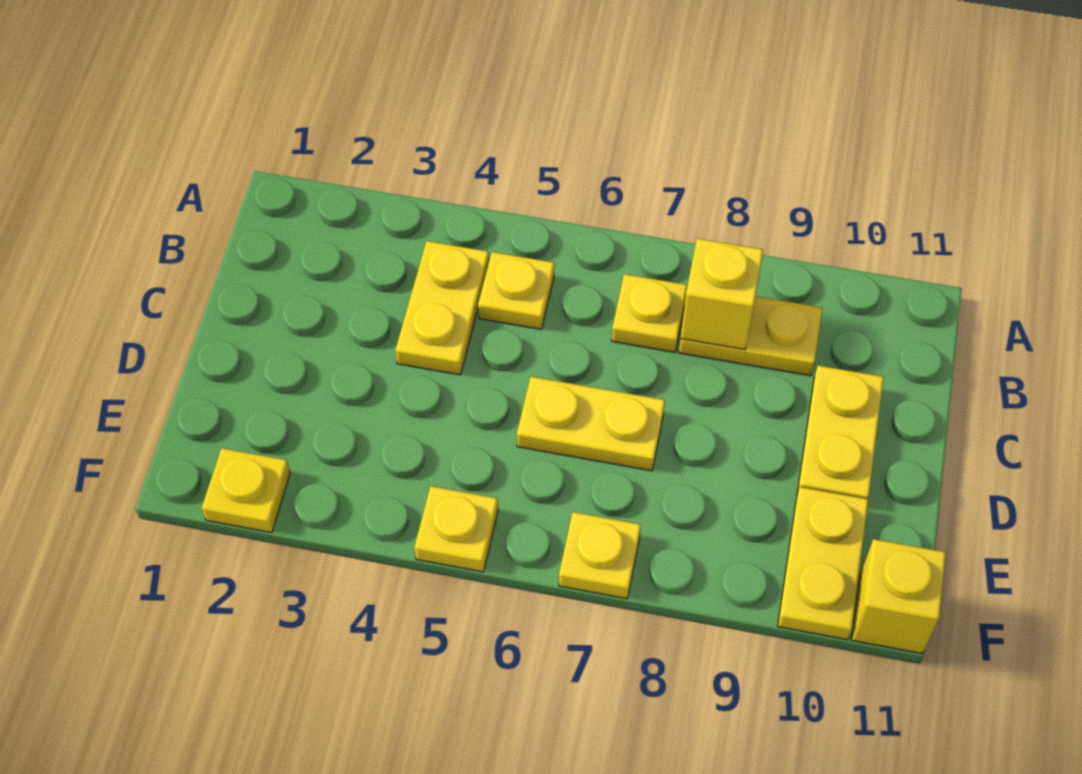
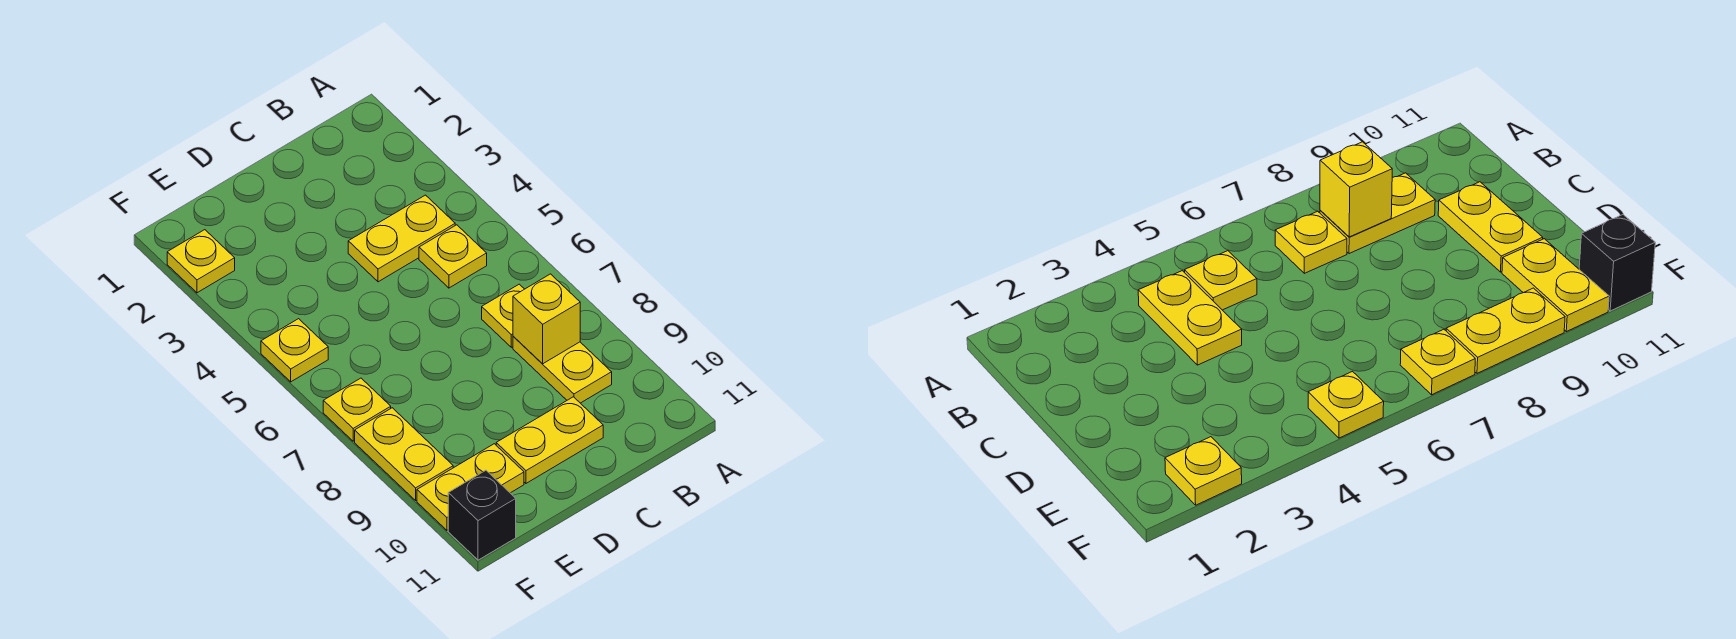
yellow 1x2 plate [517,377,665,471] -> yellow 1x2 plate moved to [355,408,453,500]
yellow 1x1 brick [852,539,946,653] -> black 1x1 brick [448,470,516,560]

